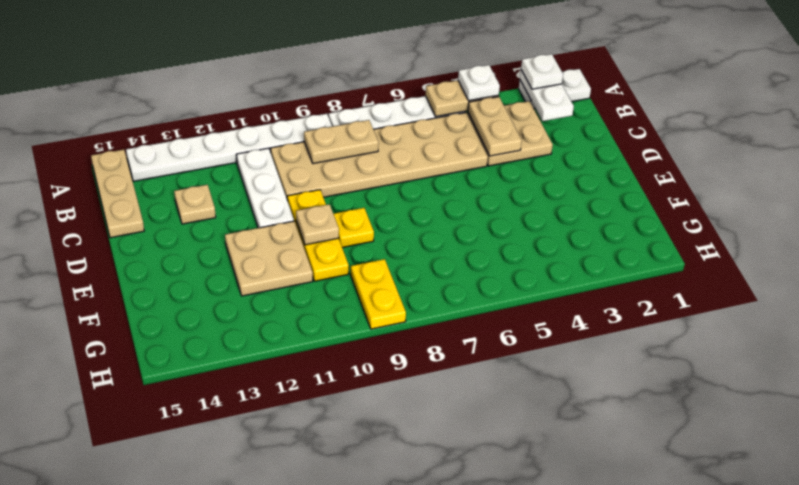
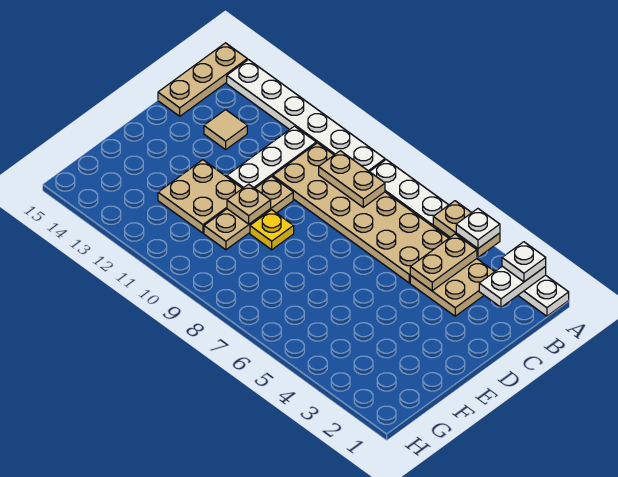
tan 1x1 plate [174,185,216,224] -> tan 1x1 tile [204,110,247,150]
yellow 1x3 plate [287,190,349,281] -> tan 1x3 plate [204,176,293,250]
yellow 1x2 plate [351,259,406,329] -> none

